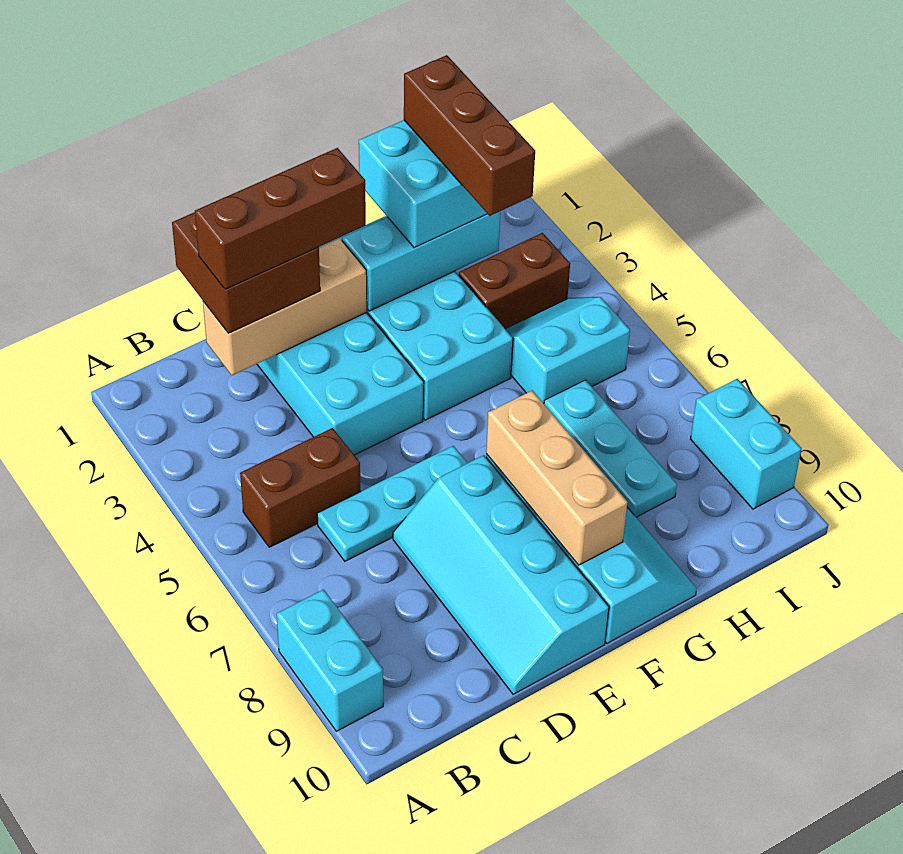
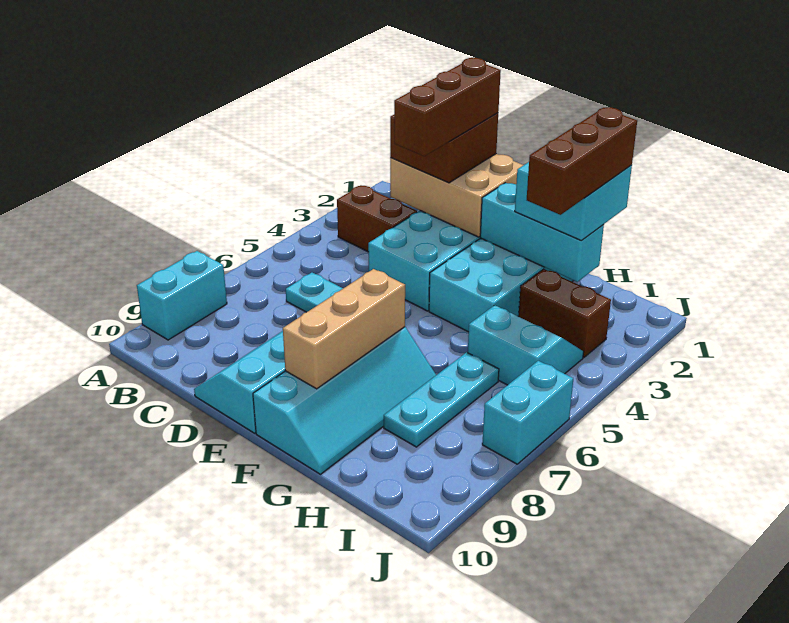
brown 1x2 brick [240,428,361,547] -> brown 1x2 brick moved to [337,185,417,252]
tan 1x3 brick [203,239,367,375] -> tan 2x3 brick [390,154,523,237]
brown 1x3 brick [195,148,366,289] -> brown 1x3 brick turned to [394,58,501,156]
cyan 1x2 brick [691,379,801,509] -> cyan 1x2 brick moved to [482,361,573,464]

